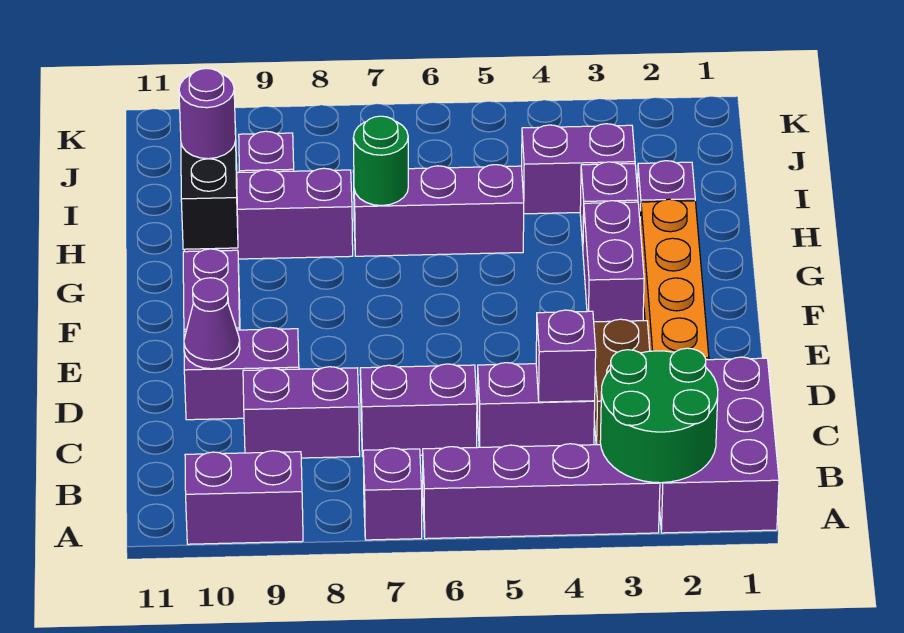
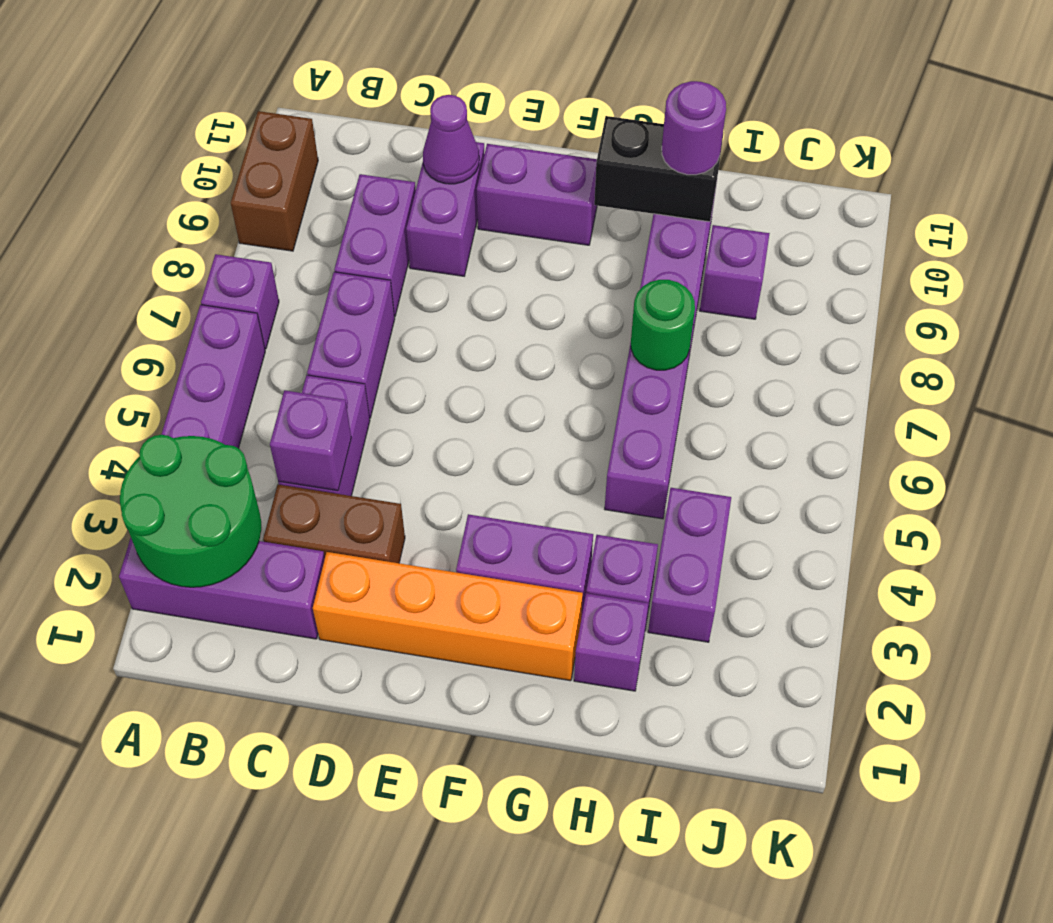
purple 2x3 brick [659,357,779,533] -> purple 1x3 brick [119,538,325,639]
purple 1x2 brick [185,451,303,544] -> brown 1x2 brick [231,111,318,251]

